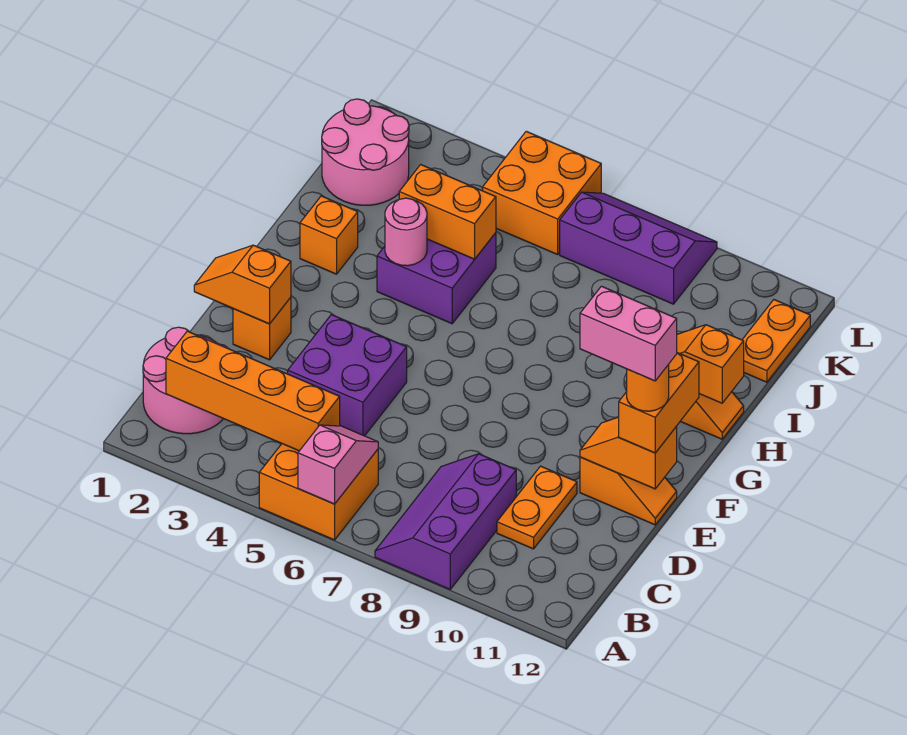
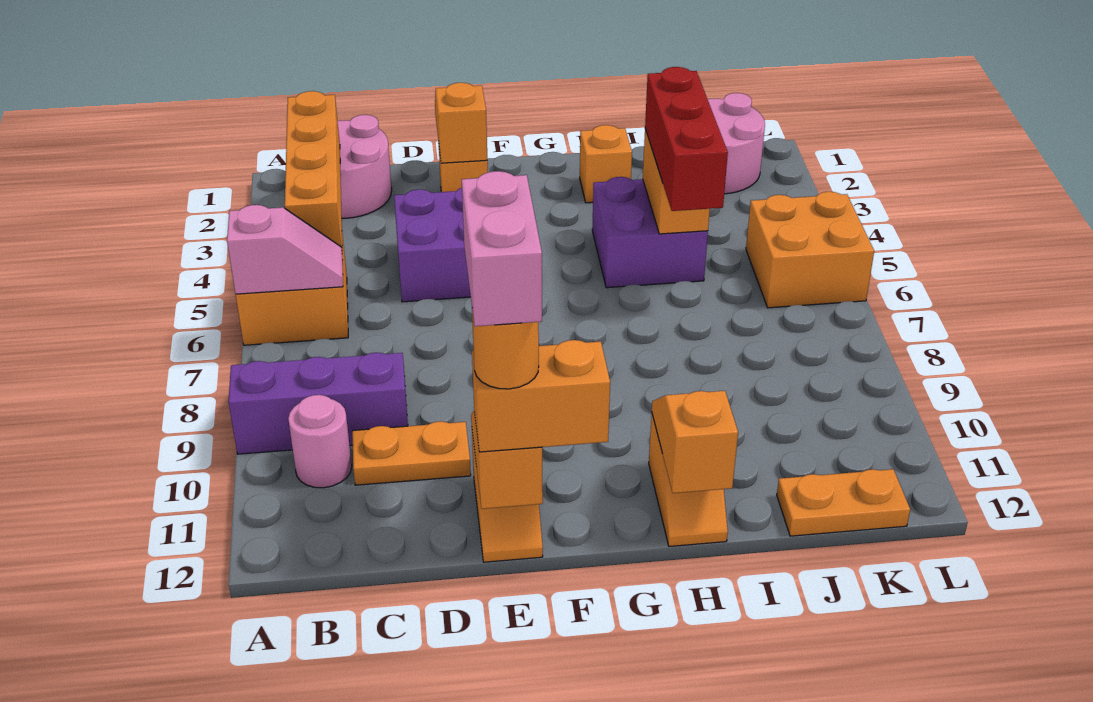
pink 1x1 round brick [385,198,427,266] -> pink 1x1 round brick moved to [288,395,352,488]
none -> red 1x3 brick [645,67,728,211]
purple 2x3 slope [560,192,717,304] -> none

